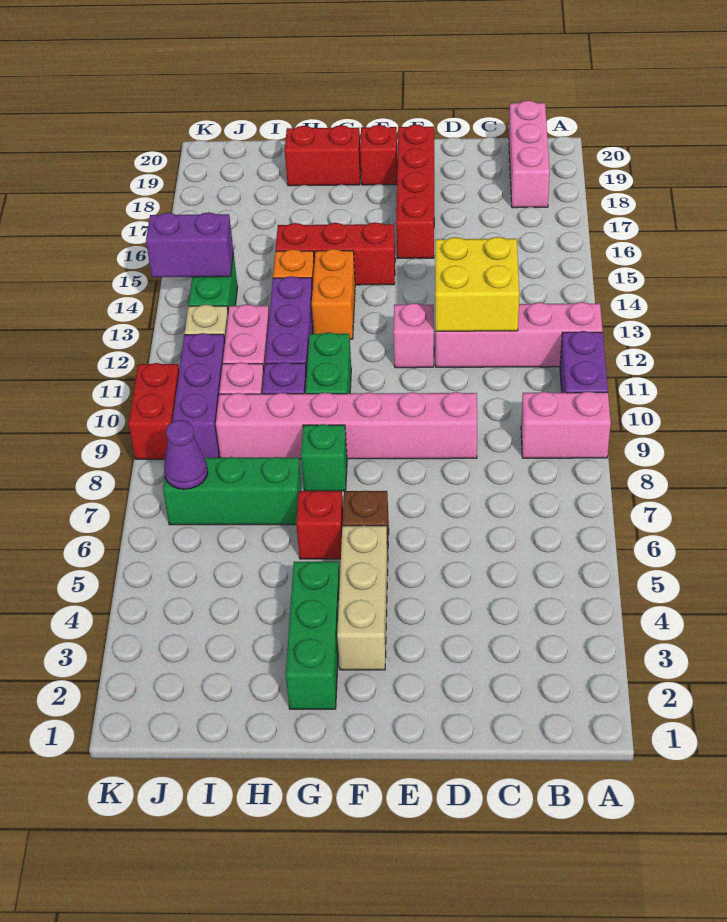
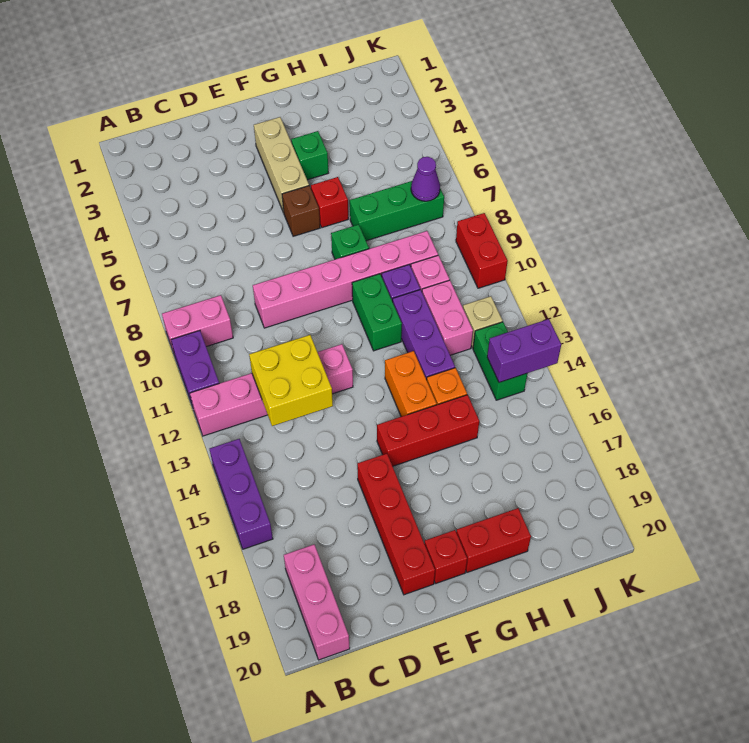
green 1x3 brick [286,562,340,709] -> green 1x1 brick [291,131,328,180]
purple 1x3 brick [172,333,225,458] -> purple 1x3 brick moved to [210,439,273,549]

